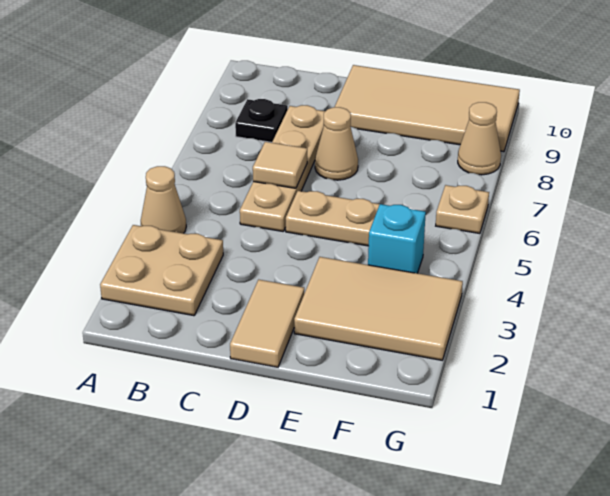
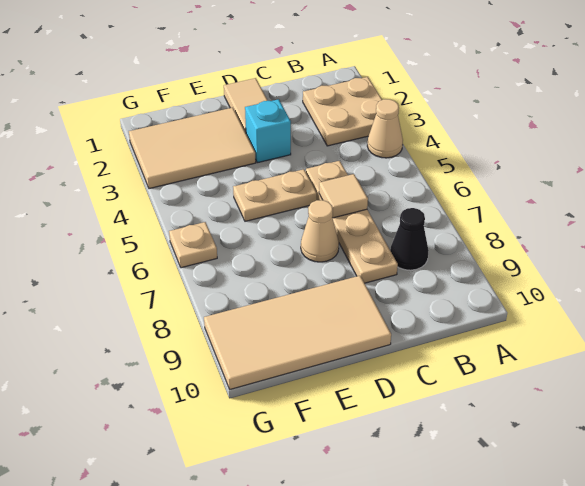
black 1x1 plate [235,99,288,142] -> black 1x1 cone [390,208,429,270]
cyan 1x1 brick [368,204,426,273] -> cyan 1x1 brick moved to [245,99,291,163]
tan 1x1 cone [458,102,501,175] -> none

